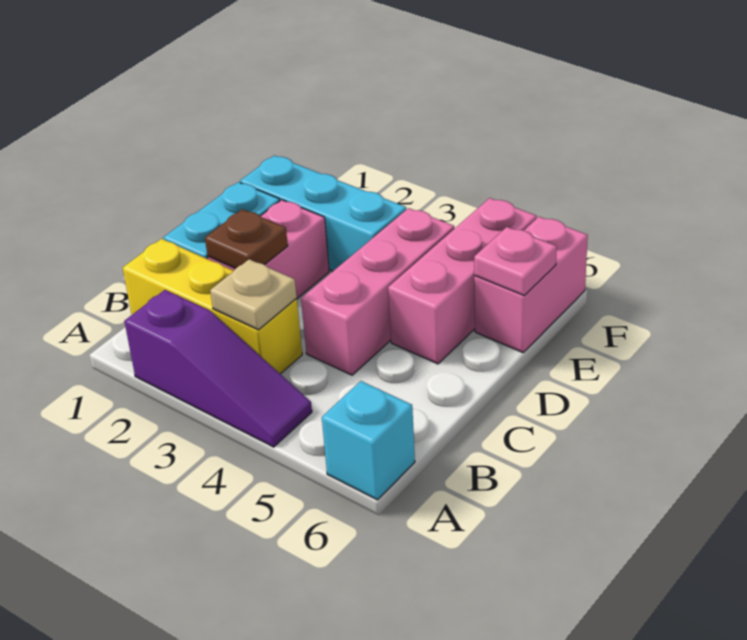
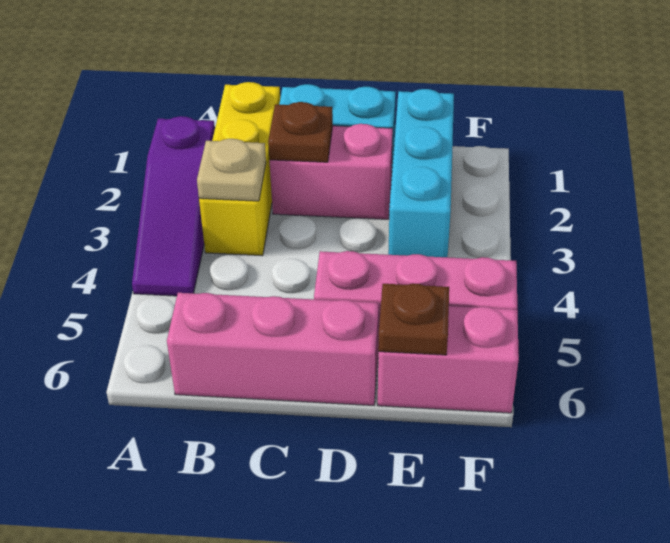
cyan 1x1 brick [322,381,415,500] -> none
pink 1x3 brick [301,208,454,375] -> pink 1x3 brick moved to [167,293,379,405]
pink 1x1 plate [474,227,557,295] -> brown 1x1 plate [378,284,449,355]

